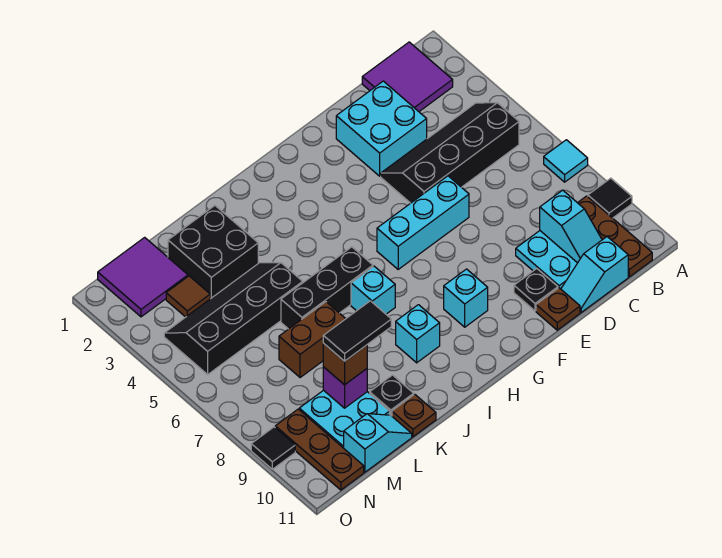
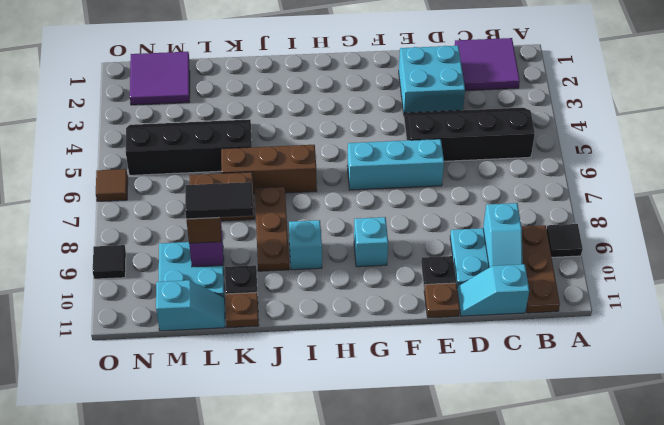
cyan 1x1 tile [544,140,588,182] -> none
black 1x3 brick [281,247,373,329] -> brown 1x3 brick [221,145,317,194]
cyan 1x1 brick [351,266,395,314] -> none
black 2x2 brick [168,206,258,299] -> none
brown 1x1 tile [166,276,210,317] -> brown 1x1 tile moved to [96,169,128,201]
brown 1x3 plate [275,409,364,490] -> brown 1x3 plate moved to [255,187,289,271]

